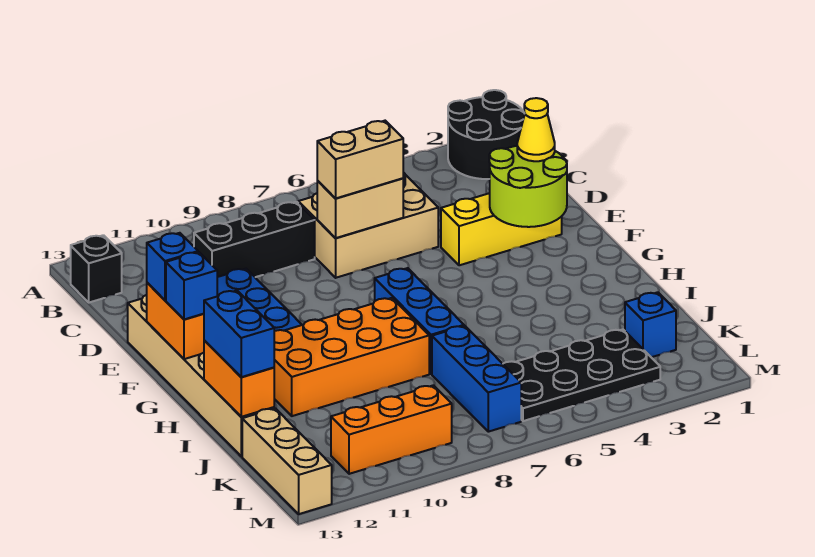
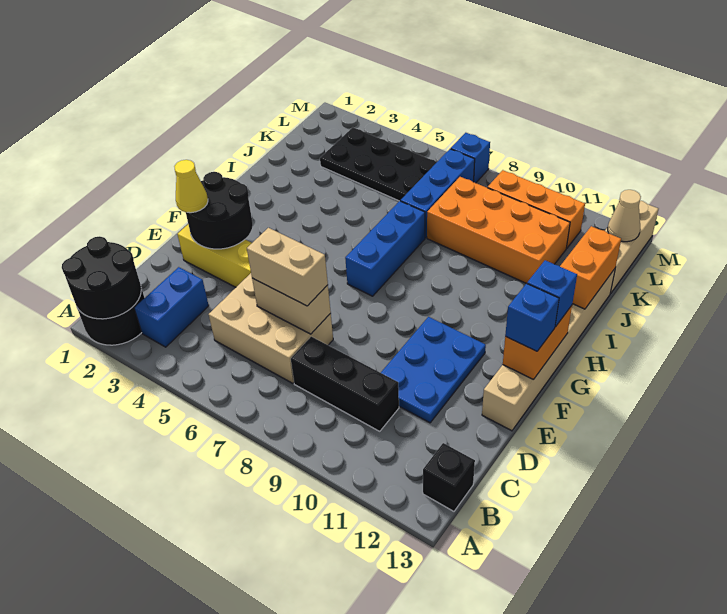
none -> black 2x2 round brick [62,236,141,319]
lime 2x2 round brick [489,146,567,227] -> black 2x2 round brick [186,172,253,249]
orange 2x4 brick [274,298,429,416] -> orange 2x4 brick moved to [427,177,570,283]
blue 1x2 brick [204,291,274,377] -> blue 1x2 brick moved to [134,267,209,347]
blue 1x1 brick [625,292,676,357] -> blue 1x1 brick moved to [451,133,490,183]
none -> tan 1x1 cone [608,190,641,242]

